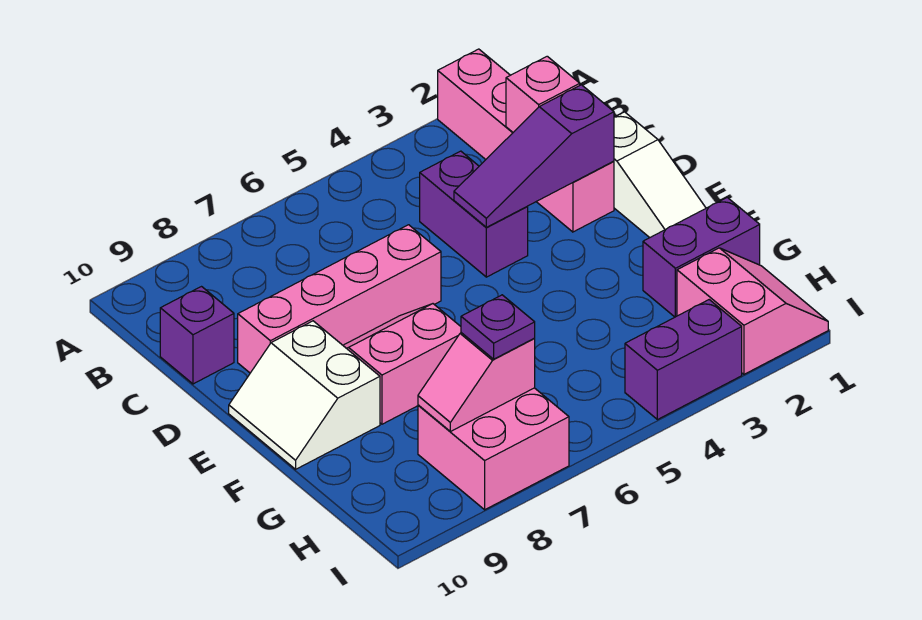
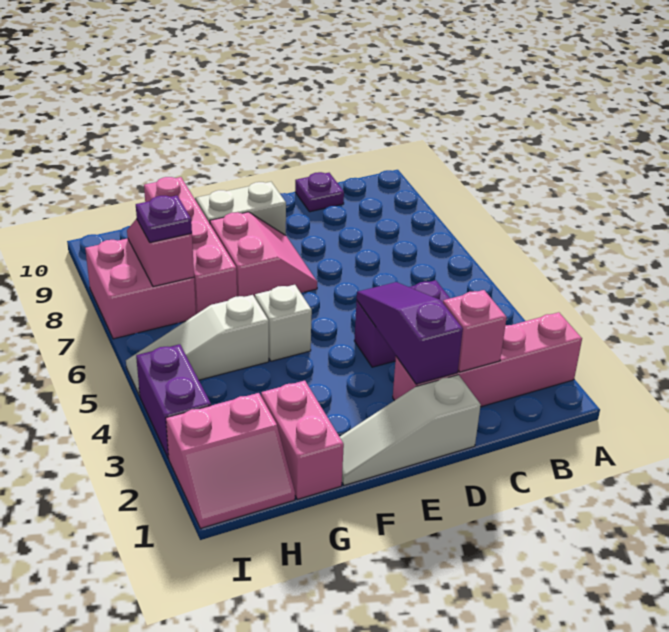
purple 1x1 brick [160,287,234,384] -> purple 1x1 plate [295,172,344,212]
pink 1x4 brick [238,225,441,373] -> pink 1x4 brick moved to [144,177,237,314]
none -> white 1x1 brick [255,285,312,361]
purple 1x2 brick [643,198,760,317] -> pink 1x2 brick [261,381,344,499]
none -> white 1x3 slope [126,295,269,395]

